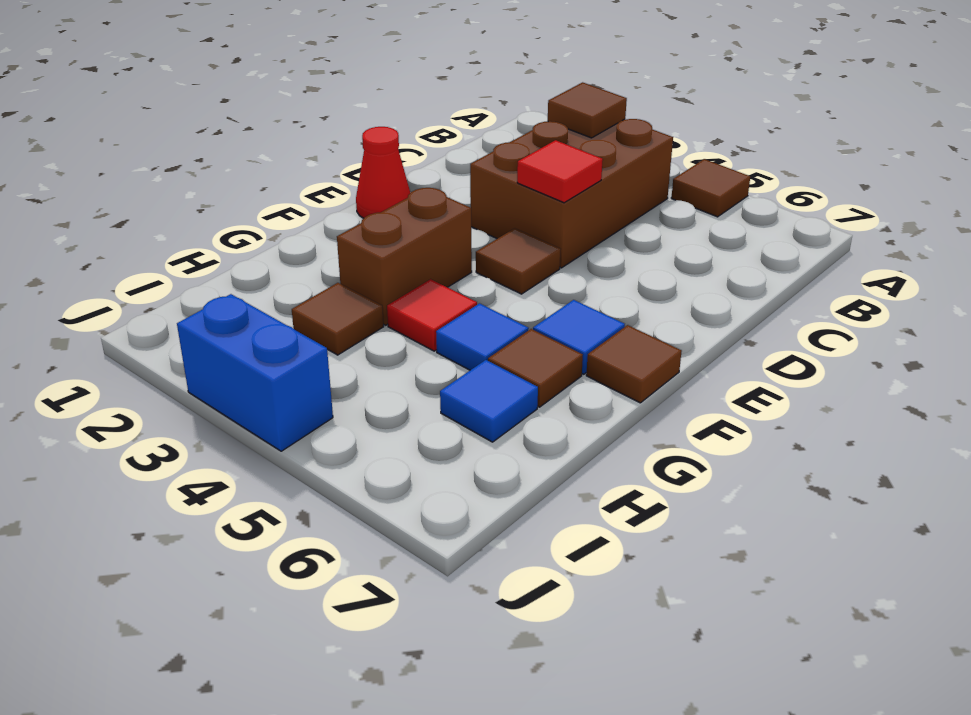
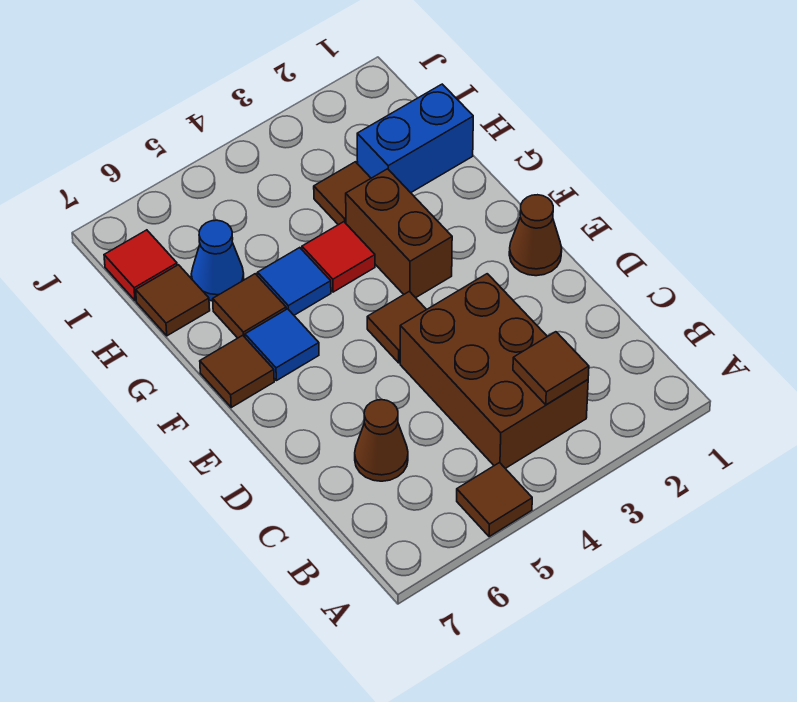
none -> brown 1x1 cone [355,400,408,481]
red 1x1 tile [517,140,603,203] -> red 1x1 tile moved to [104,230,177,300]
red 1x1 cone [356,127,410,218] -> brown 1x1 cone [509,195,562,276]
blue 1x1 tile [440,360,538,442] -> blue 1x1 cone [191,220,244,301]
none -> brown 1x1 tile [136,265,210,336]
blue 1x2 brick [177,294,333,451] -> blue 1x2 brick moved to [357,84,473,193]

